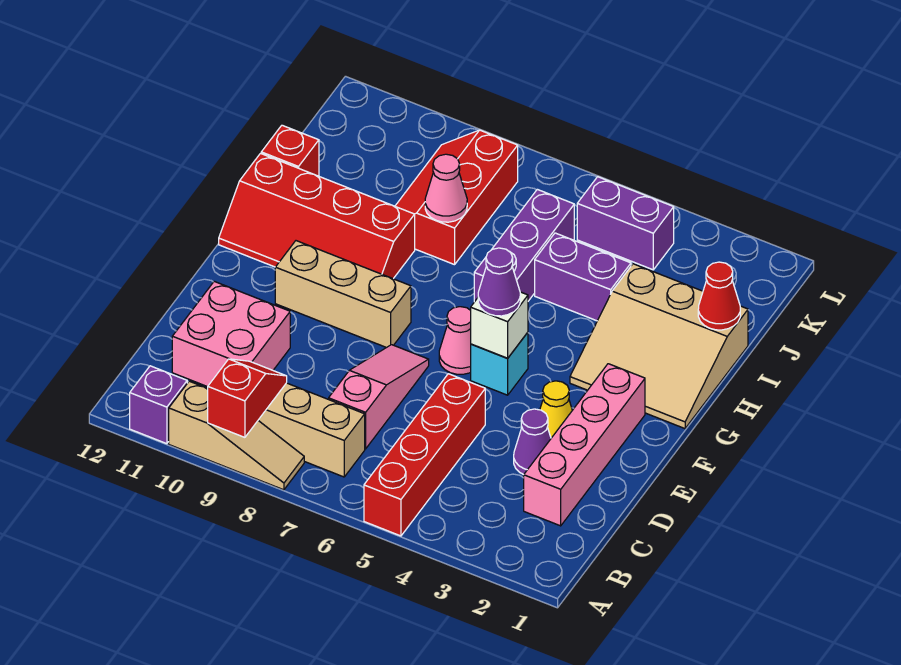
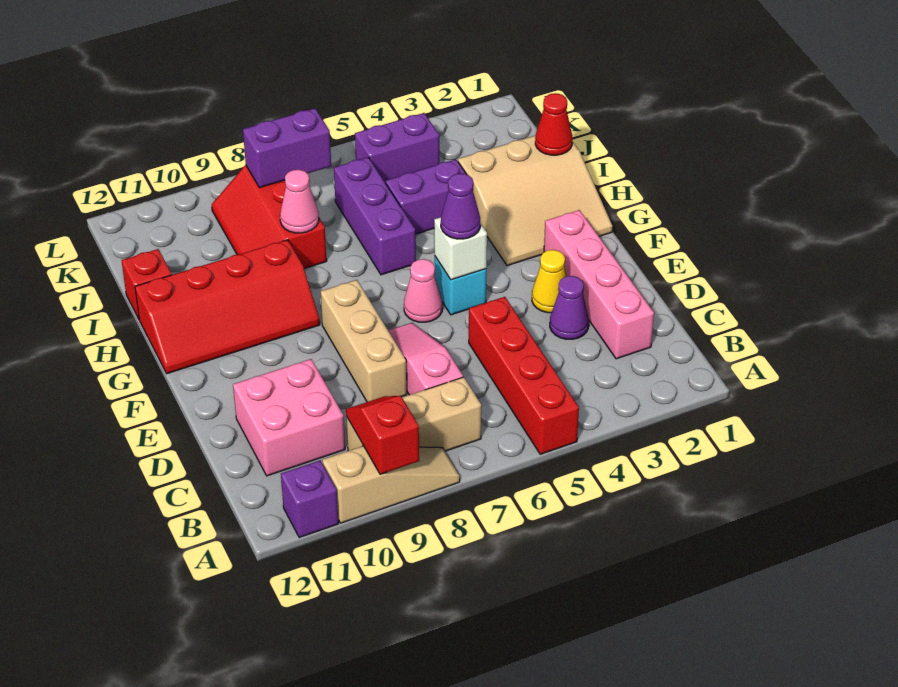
tan 1x3 brick [275,241,411,348] -> tan 1x3 brick turned to [321,280,407,402]
none -> purple 1x2 brick [243,108,331,188]

